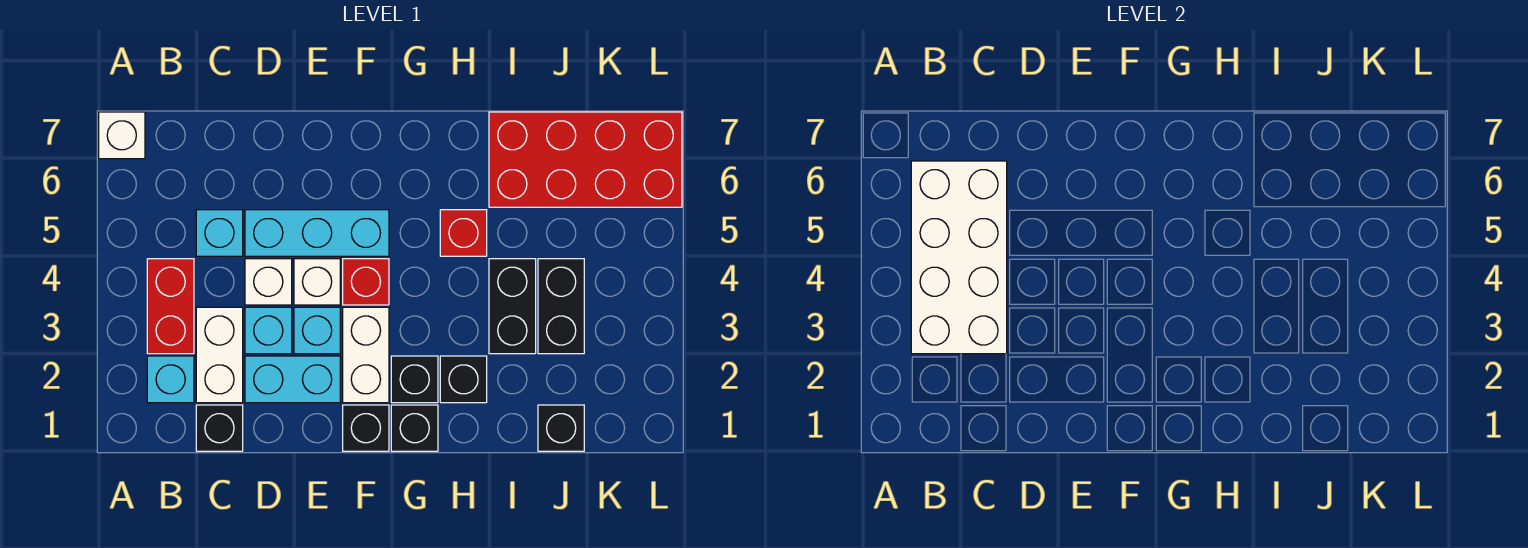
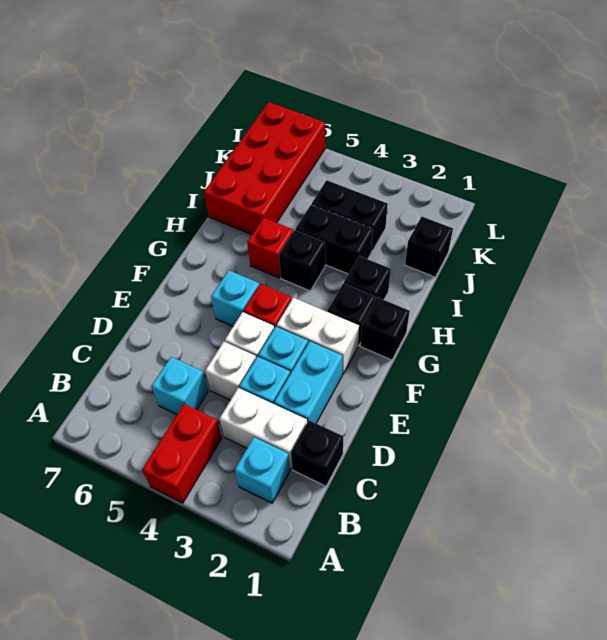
white 1x1 brick [99,112,145,159] -> none
red 1x2 brick [147,259,194,354] -> red 1x2 brick turned to [142,404,222,503]
white 2x4 brick [911,161,1007,354] -> none
cyan 1x3 brick [245,210,389,256] -> cyan 1x1 brick [211,270,259,326]
black 1x1 brick [343,405,389,451] -> black 1x1 brick moved to [279,230,325,291]

